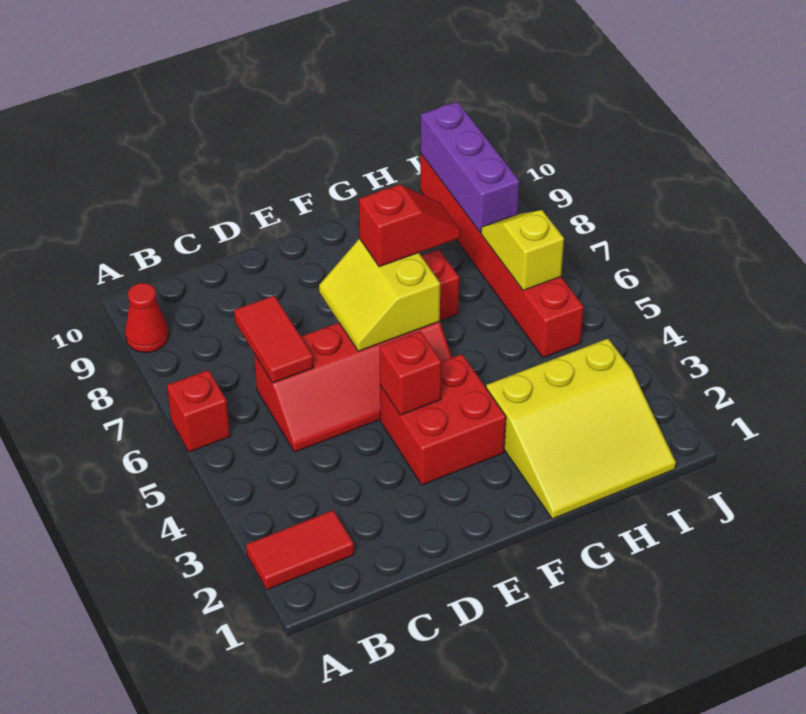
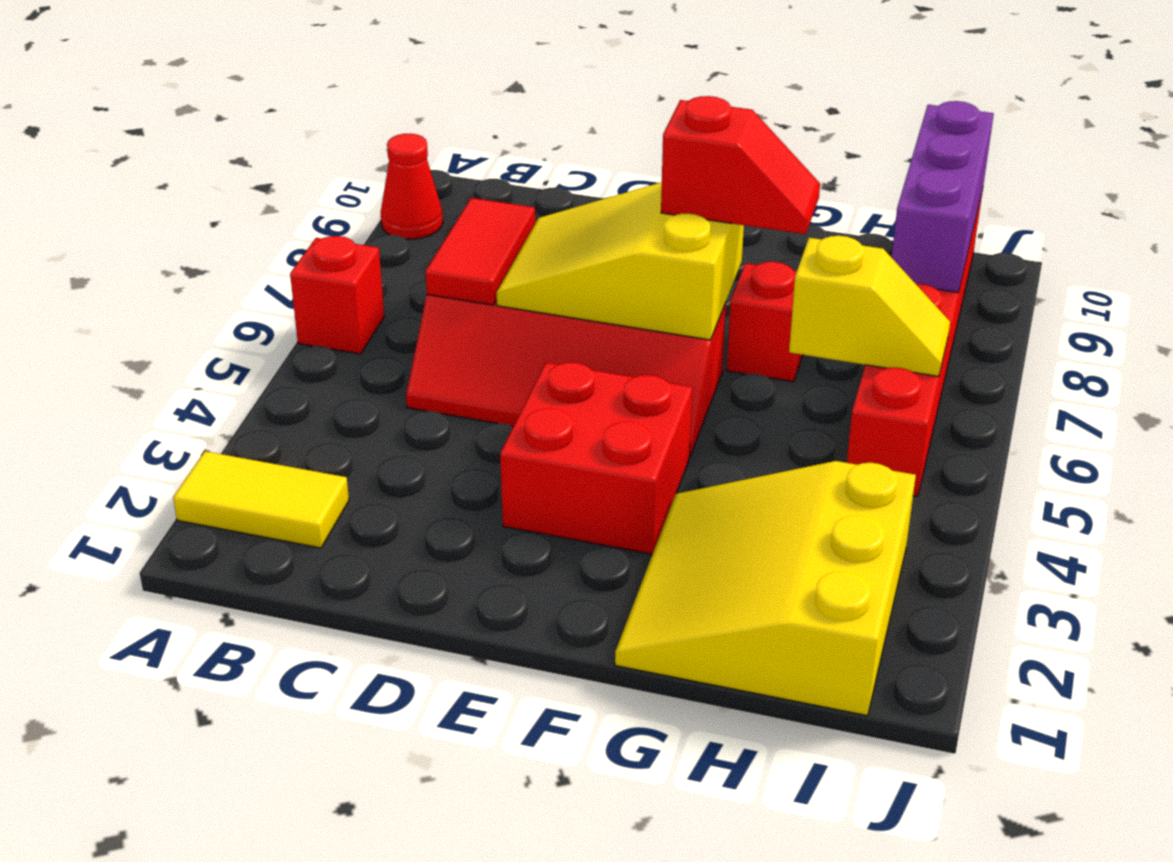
red 1x2 tile [246,510,354,590] -> yellow 1x2 tile [173,451,349,548]
red 1x1 brick [379,331,442,415] -> none
yellow 2x2 slope [319,239,440,351] -> yellow 2x3 slope [497,182,744,340]
yellow 3x3 slope [486,339,676,519] -> yellow 3x3 slope turned to [615,461,916,716]
yellow 1x2 slope [481,210,564,290] -> yellow 1x2 slope turned to [789,236,950,377]

